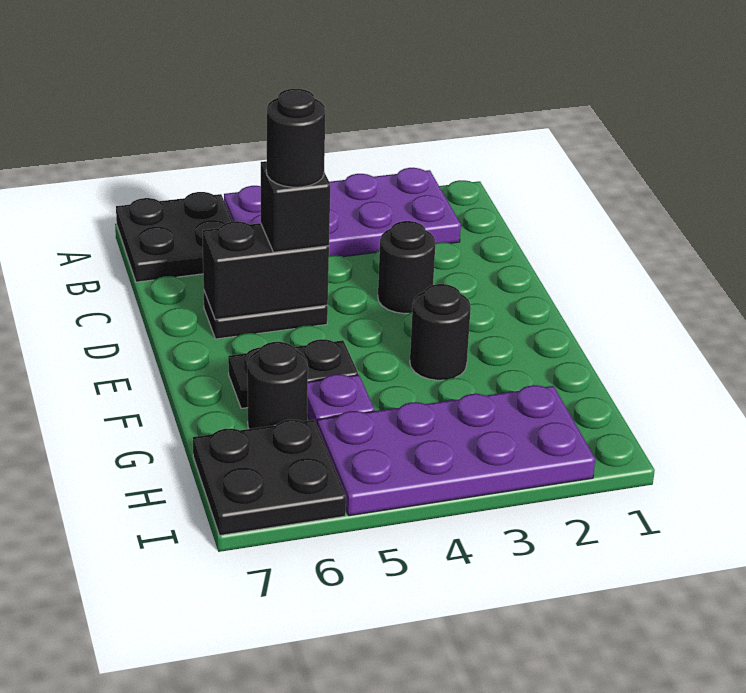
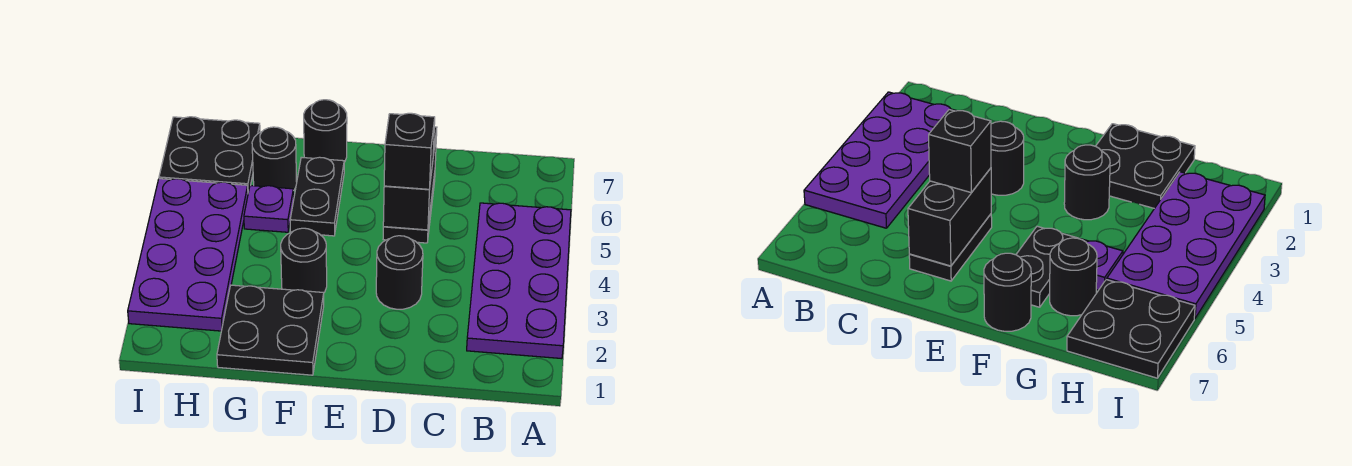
black 2x2 plate [116,192,233,282] -> black 2x2 plate moved to [217,285,324,375]
black 1x1 round brick [266,89,325,187] -> black 1x1 round brick moved to [304,100,347,162]

